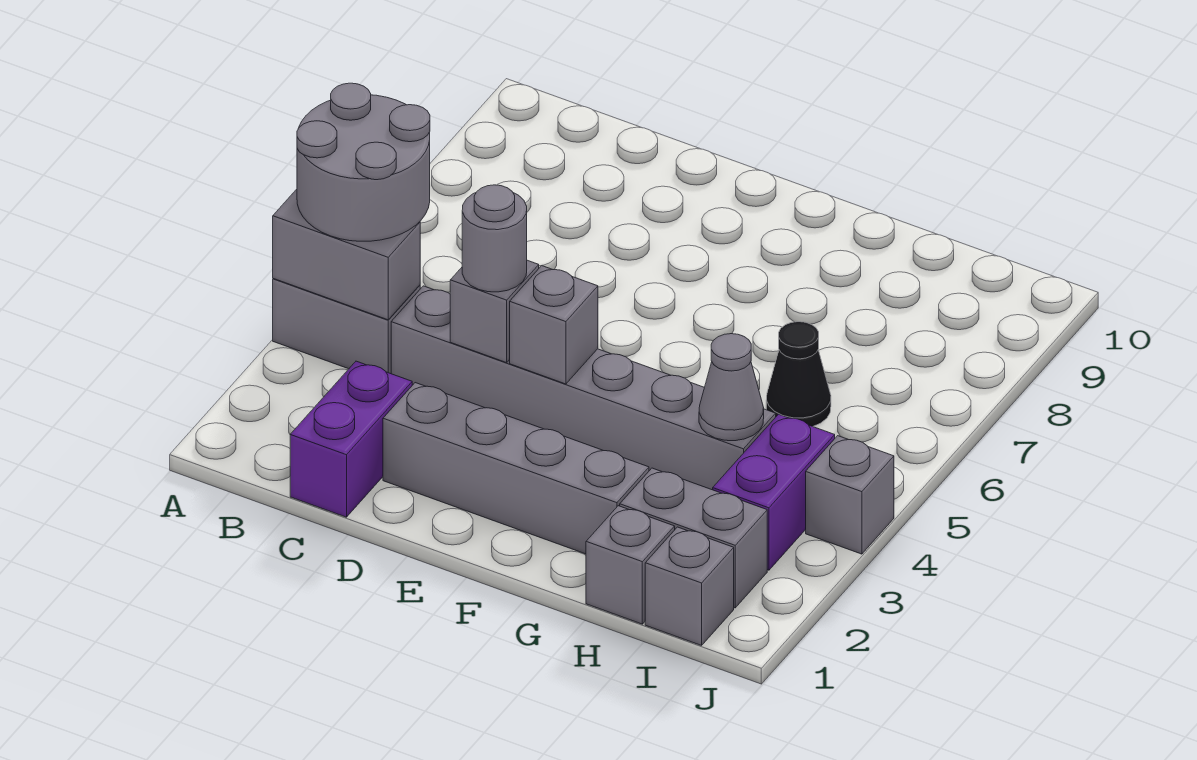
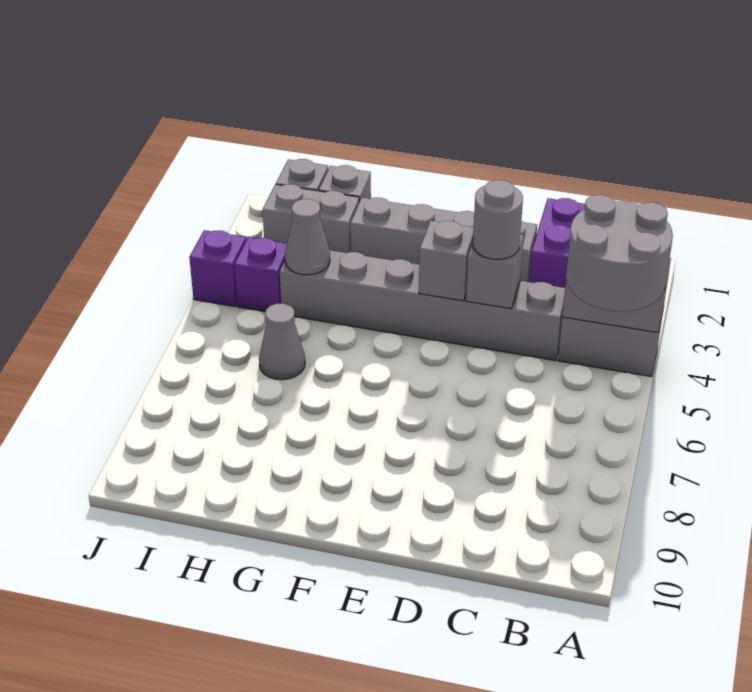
black 1x1 cone [766,322,831,427] -> grey 1x1 cone [259,304,305,380]
purple 1x2 brick [713,414,835,570] -> purple 1x1 brick [234,237,287,312]
grey 1x1 brick [806,436,894,554] -> purple 1x1 brick [189,230,246,307]

